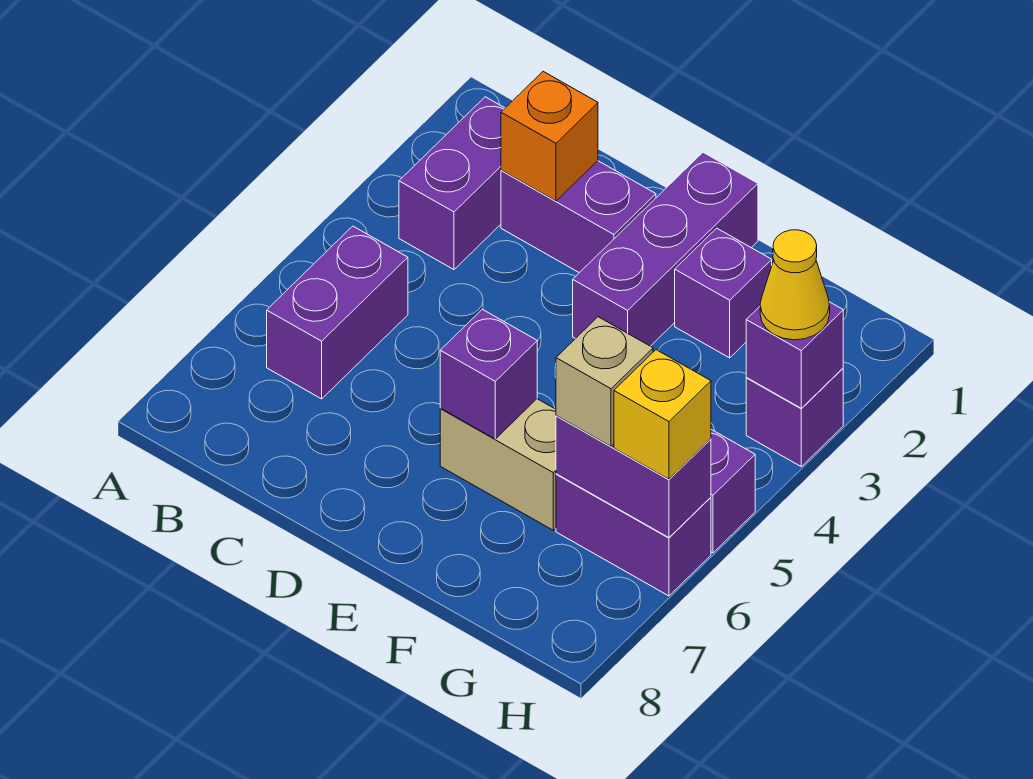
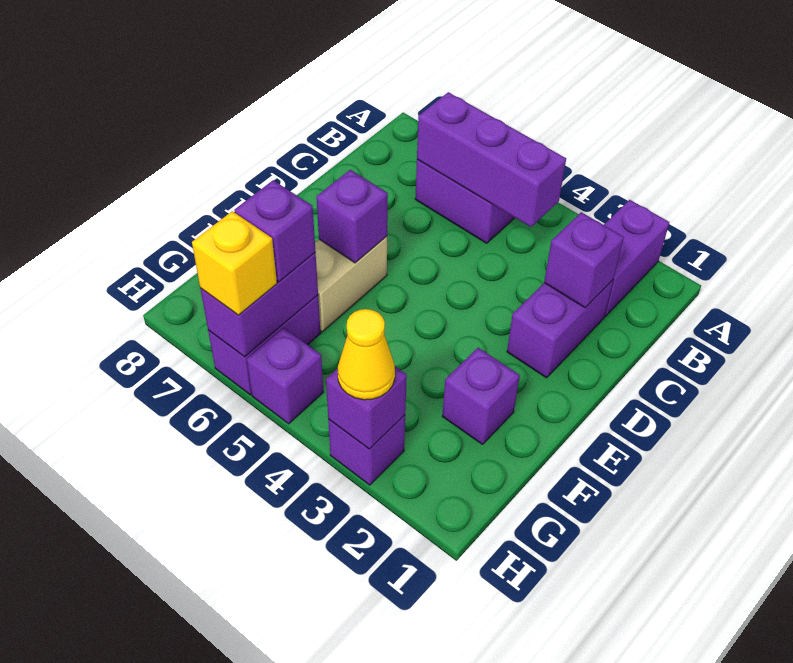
purple 1x2 brick [399,97,505,270] -> purple 1x2 brick turned to [604,200,669,316]
orange 1x1 brick [501,72,598,201] -> purple 1x1 brick [544,212,624,308]
purple 1x3 brick [573,153,758,346] -> purple 1x3 brick moved to [417,92,566,227]
tan 1x1 brick [556,317,653,446] -> purple 1x1 brick [234,180,316,282]

